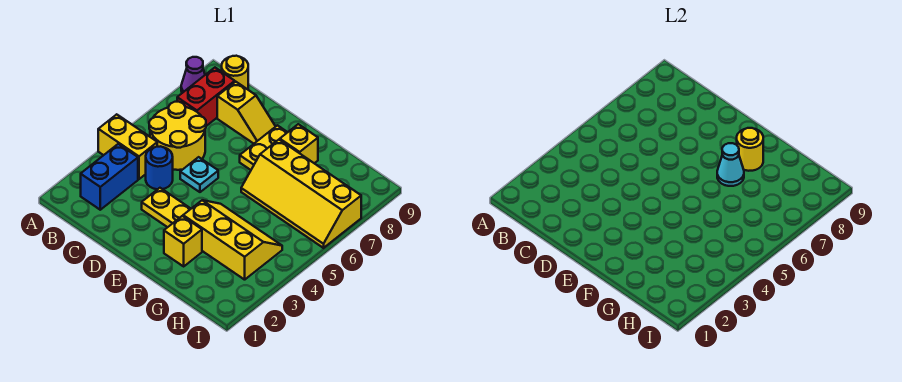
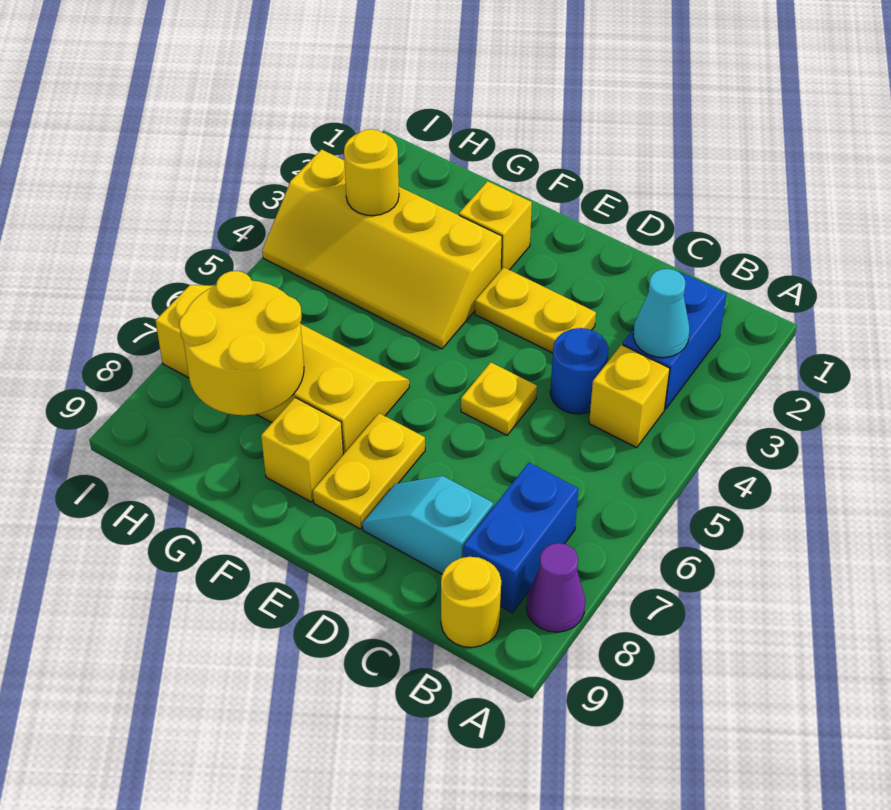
yellow 1x2 brick [98,114,157,179] -> yellow 1x1 brick [589,345,670,448]
yellow 2x2 round brick [149,102,206,170] -> yellow 2x2 round brick moved to [179,271,304,415]
red 1x2 brick [177,68,235,126] -> blue 1x2 brick [464,463,578,613]
yellow 1x2 slope [217,82,276,144] -> cyan 1x2 slope [362,476,493,574]
cyan 1x1 plate [180,157,218,192] -> yellow 1x1 plate [461,362,537,435]
yellow 2x3 slope [183,200,282,280] -> yellow 2x4 slope [262,149,502,349]
cyan 1x1 cone [717,143,744,186] -> cyan 1x1 cone moved to [633,269,690,358]
yellow 1x1 round brick [737,128,763,171] -> yellow 1x1 round brick moved to [344,129,399,216]

